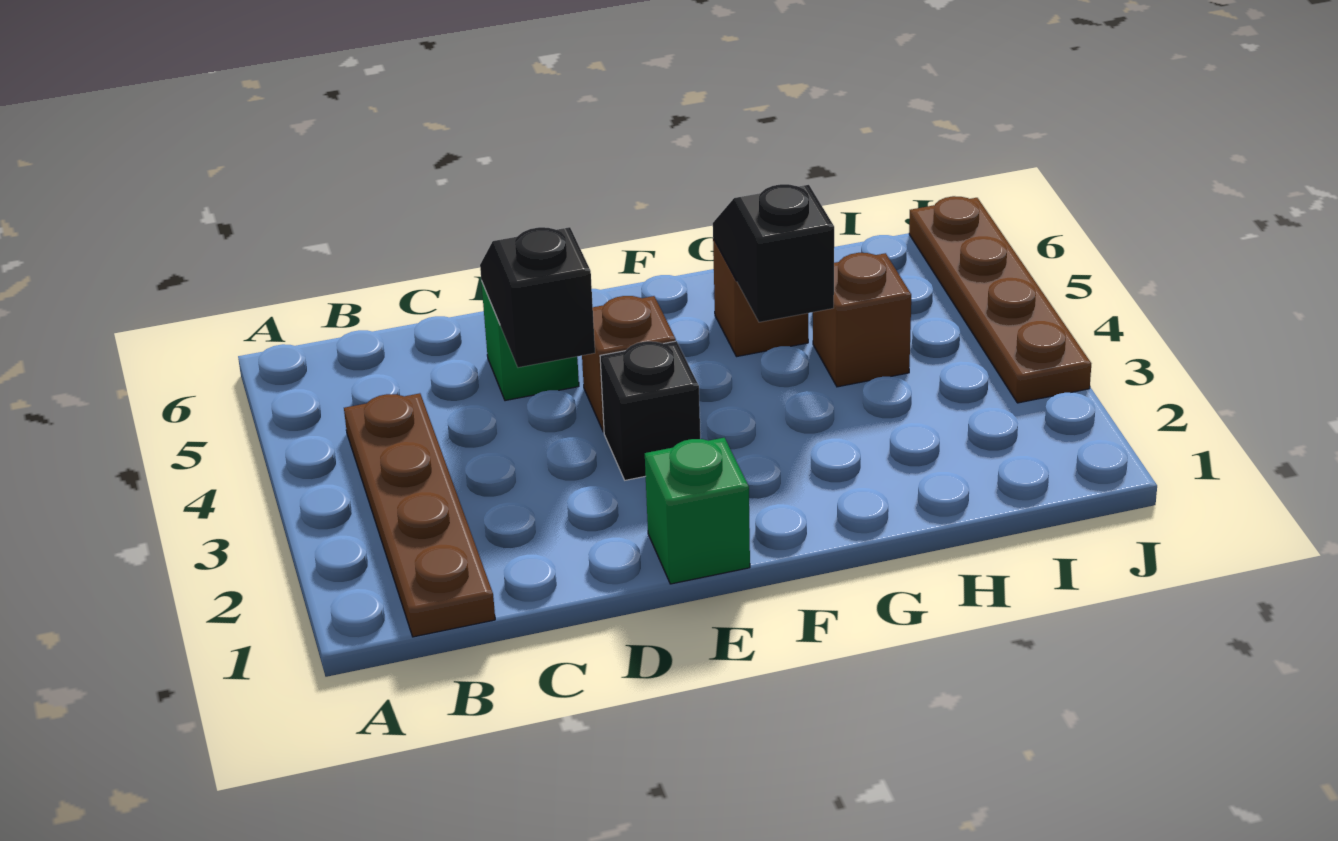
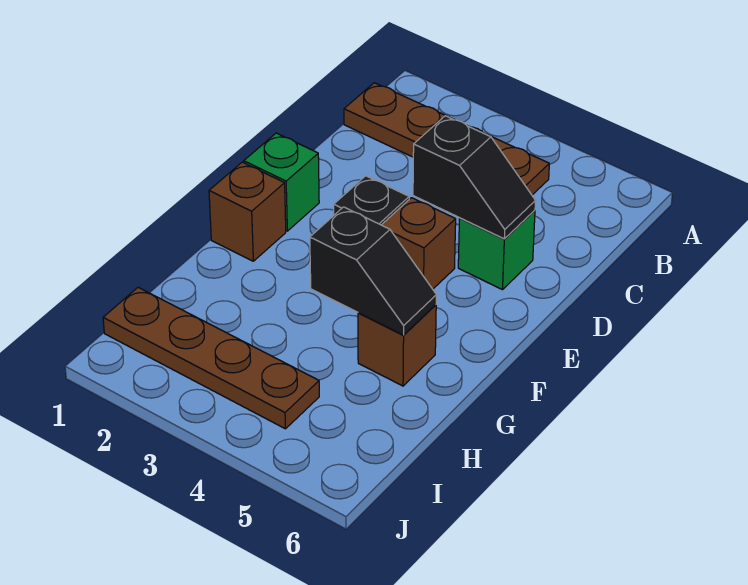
brown 1x1 brick [813,253,911,387] -> brown 1x1 brick moved to [209,162,286,261]
brown 1x4 plate [909,196,1091,403] -> brown 1x4 plate moved to [103,287,319,429]

